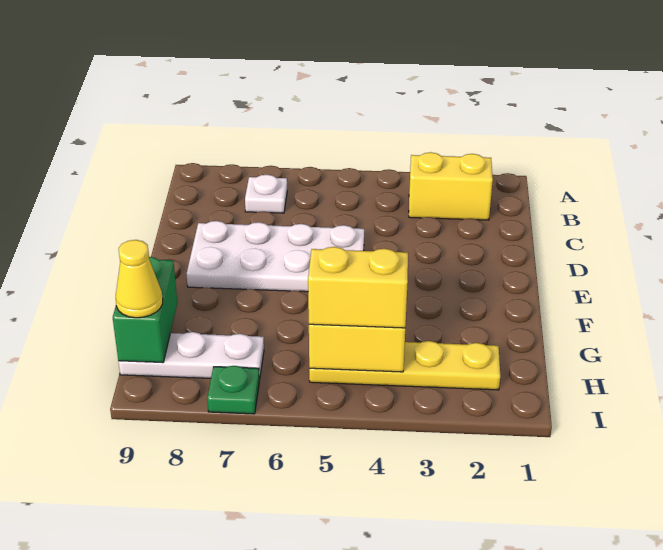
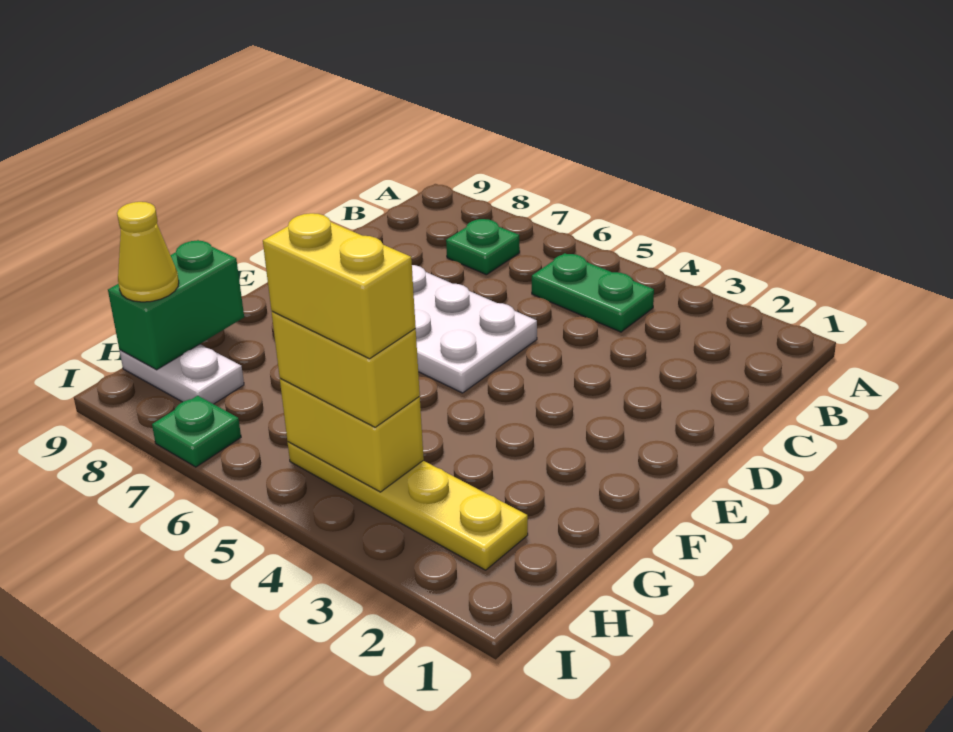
yellow 1x2 brick [409,152,493,220] -> yellow 1x2 brick moved to [263,213,416,359]
none -> green 1x2 plate [532,253,654,332]
white 1x1 plate [245,175,287,213] -> green 1x1 plate [446,219,520,275]
white 1x3 plate [118,332,264,380] -> white 1x2 plate [119,344,244,404]

